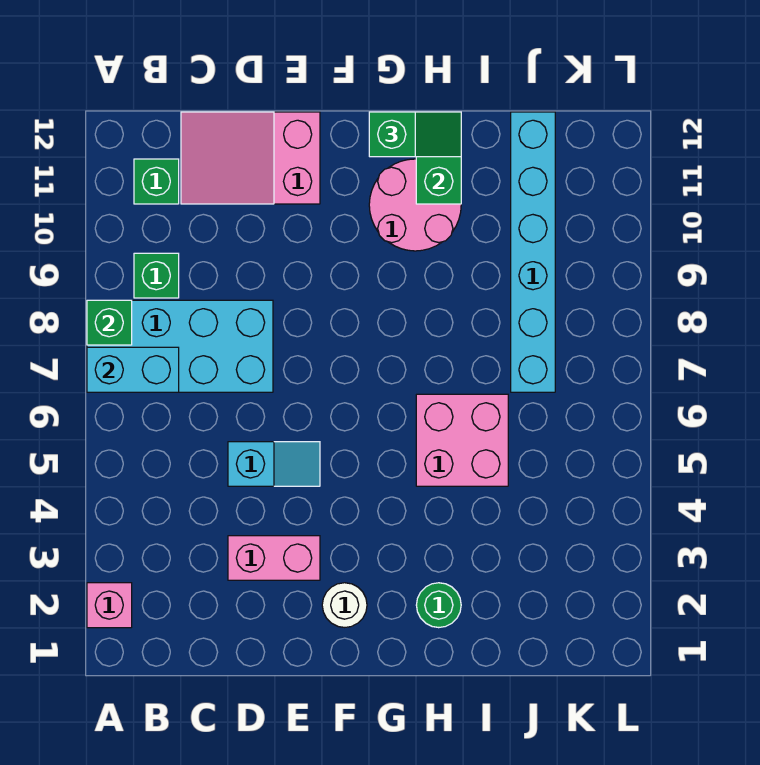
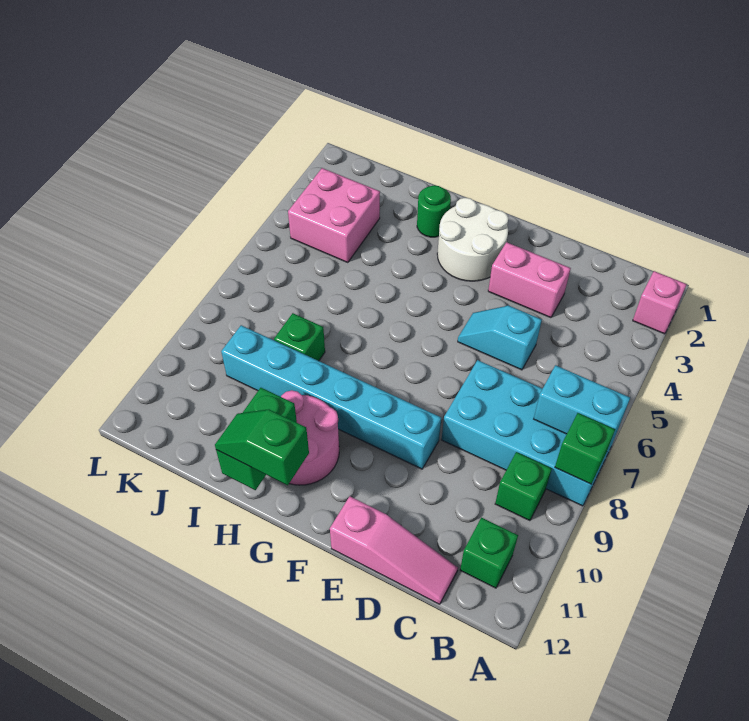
pink 2x3 slope [181,112,320,204] -> pink 1x3 slope [330,496,458,604]
white 1x1 round brick [322,583,367,628] -> white 2x2 round brick [437,198,508,281]
pink 2x2 brick [416,394,508,486] -> pink 2x2 brick moved to [288,168,380,263]
none -> green 1x1 brick [274,313,325,361]
cyan 1x6 brick [511,112,555,392] -> cyan 1x6 brick turned to [221,325,441,469]

